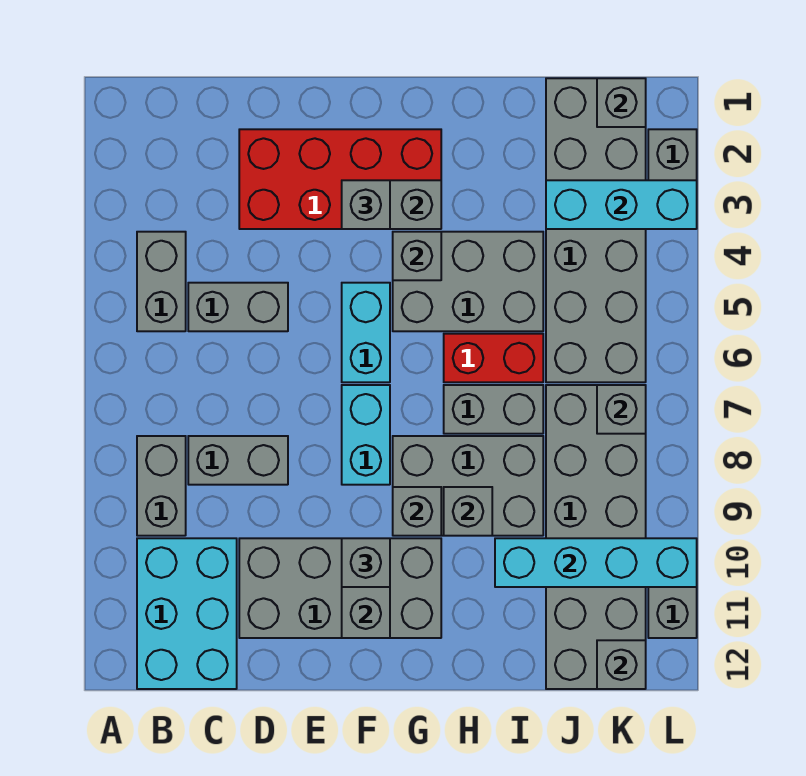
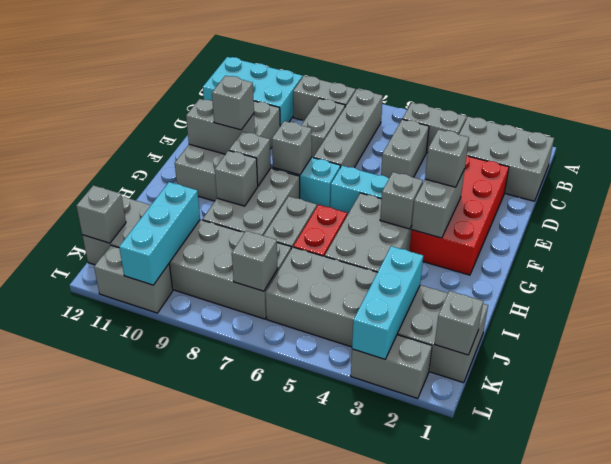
none -> grey 2x3 brick [459,117,554,201]
none -> grey 1x4 brick [314,89,383,168]
none -> grey 1x1 brick [272,121,312,175]
cyan 1x4 brick [495,538,697,587] -> cyan 1x3 brick [119,182,200,285]

